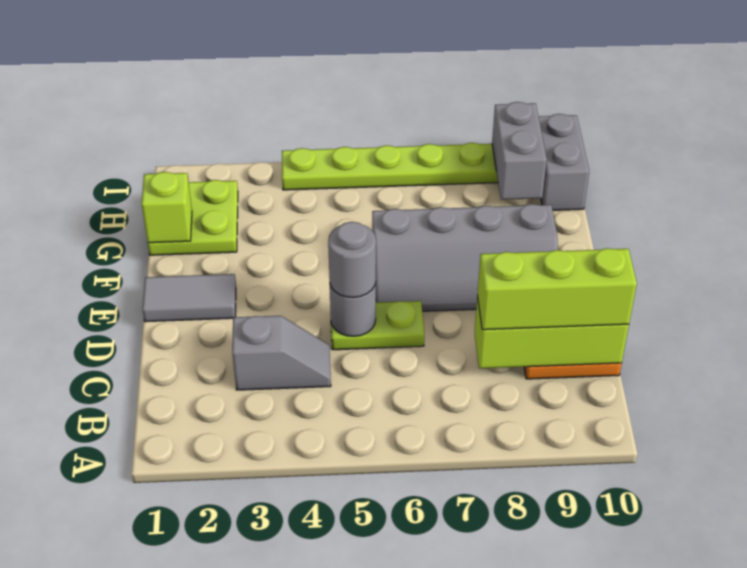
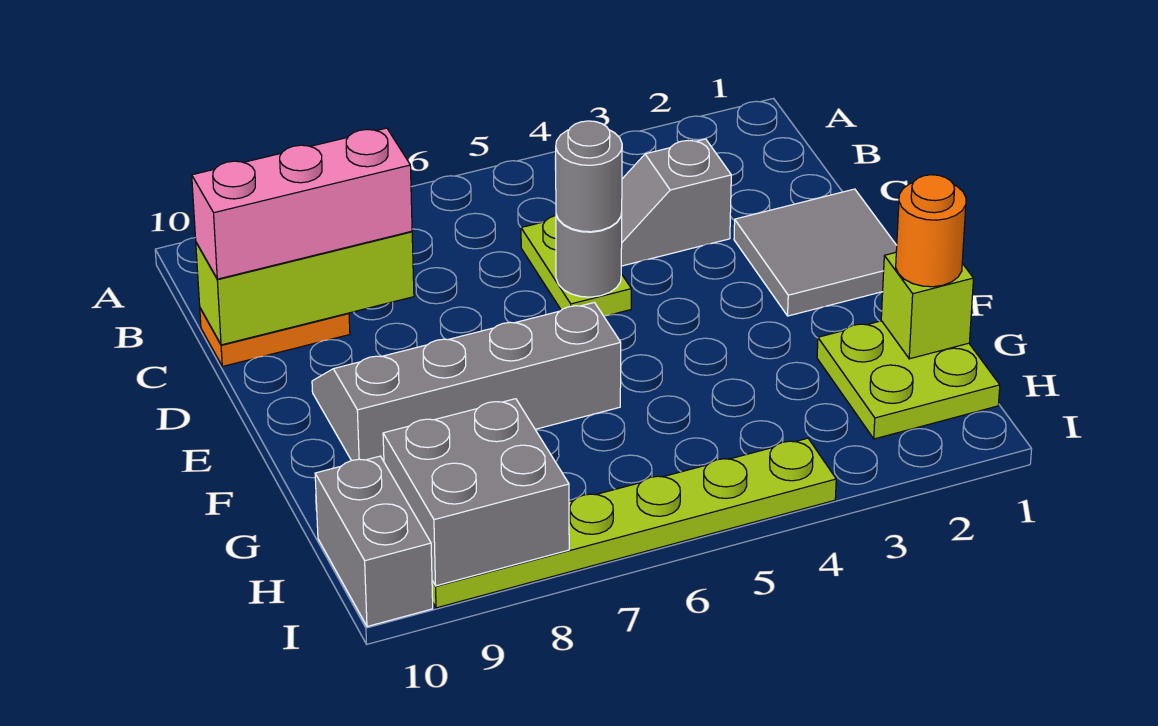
lime 1x3 brick [477,248,637,330] -> pink 1x3 brick [192,128,412,279]
lime 1x2 plate [330,301,424,350] -> lime 1x2 plate turned to [521,216,631,316]
grey 1x2 tile [143,274,236,322] -> grey 2x2 tile [734,189,897,316]
none -> orange 1x1 round brick [896,175,966,287]
grey 1x2 brick [492,102,547,200] -> grey 2x2 brick [383,399,569,586]

